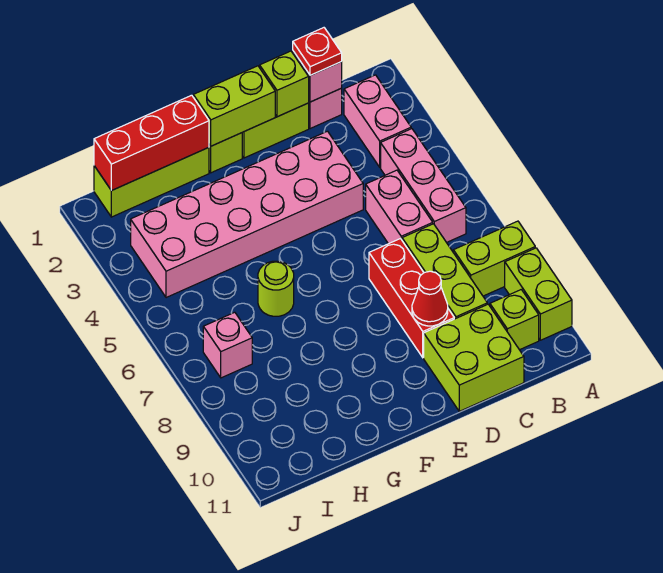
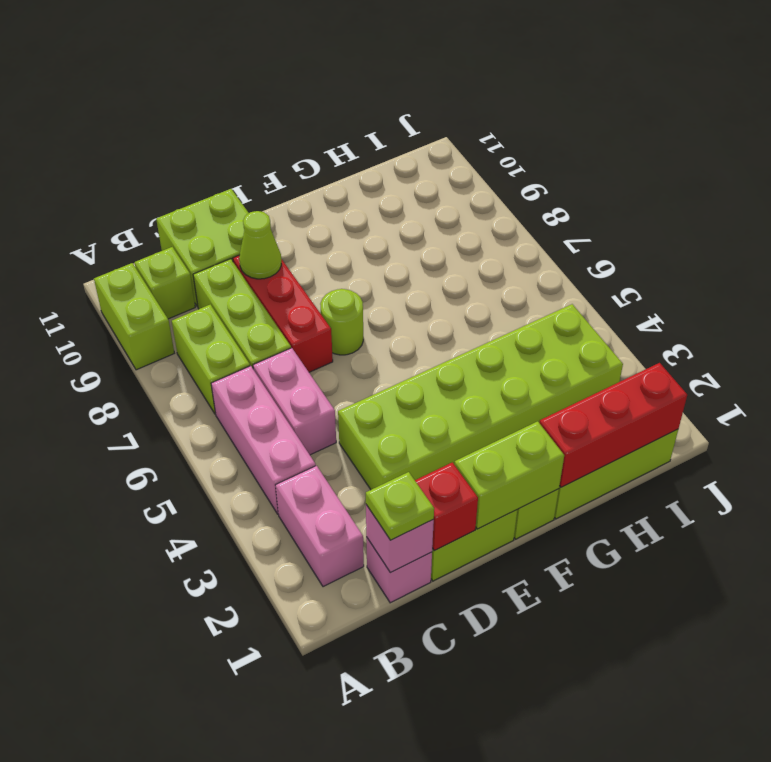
lime 1x2 brick [453,221,535,296] -> lime 1x2 brick turned to [172,305,250,414]
red 1x1 plate [293,28,342,75] -> lime 1x1 plate [366,472,434,540]
lime 1x1 brick [260,51,309,117] -> red 1x1 brick [415,462,478,551]
pink 2x6 brick [131,131,363,298] -> lime 2x6 brick [338,304,623,490]
red 1x1 cone [412,271,448,326] -> lime 1x1 cone [239,211,281,279]
lime 1x1 round brick [258,261,294,316] -> lime 1x1 round brick moved to [320,289,363,355]
pink 1x1 brick [203,312,252,378] -> none

